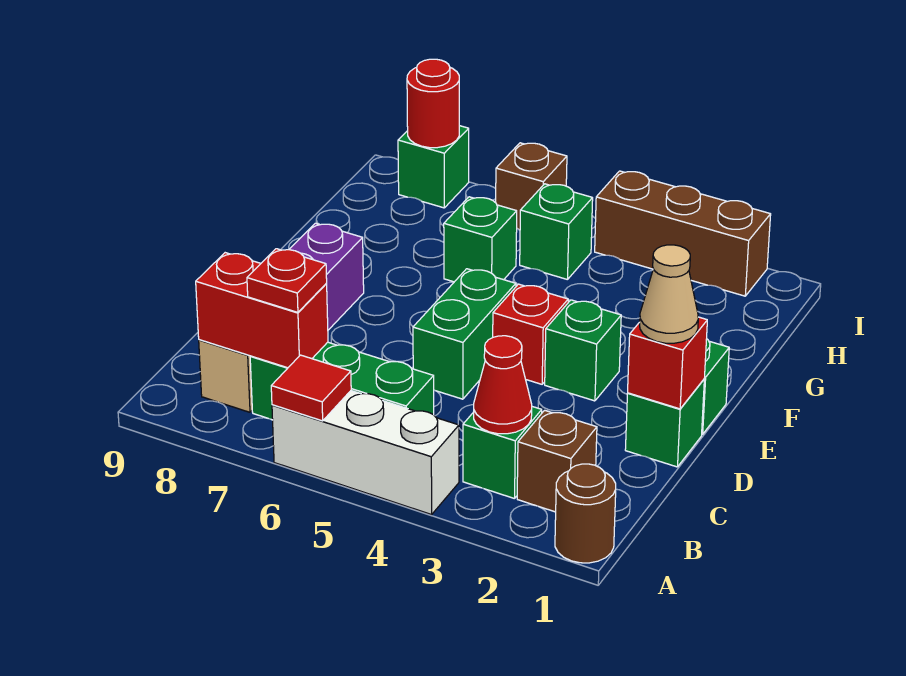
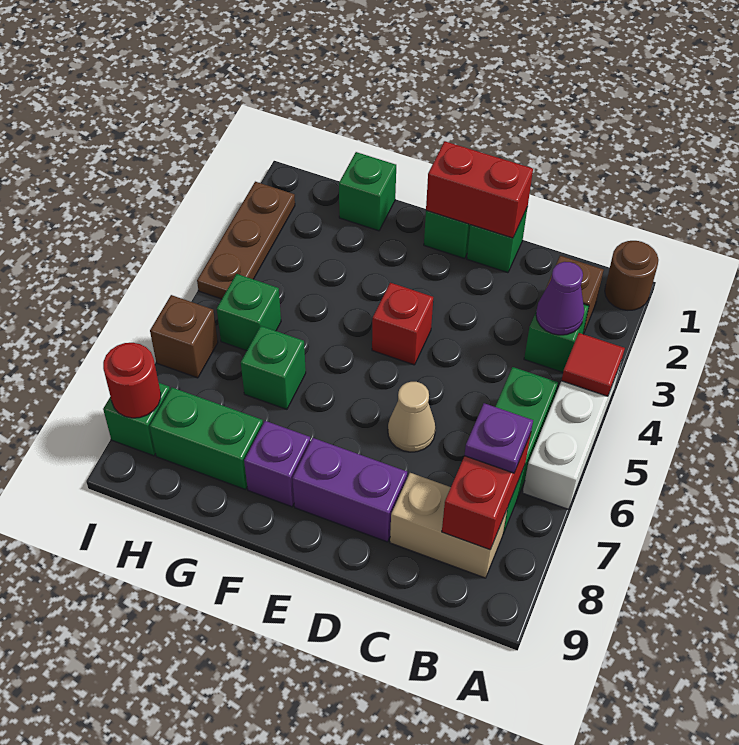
red 1x1 tile [271,355,351,421] -> red 1x1 tile moved to [561,333,625,396]
red 1x1 cone [474,336,532,434] -> purple 1x1 cone [536,262,584,335]
red 1x1 plate [247,249,327,312] -> purple 1x1 plate [464,403,533,473]
red 1x1 brick [628,317,707,409] -> red 1x2 brick [426,141,533,238]
tan 1x1 cone [640,245,698,343] -> tan 1x1 cone moved to [388,382,435,452]
green 1x2 brick [413,269,516,399] -> green 1x2 brick moved to [150,387,263,490]
green 1x1 brick [545,300,621,401] -> green 1x1 brick moved to [339,152,396,231]
none -> purple 1x1 brick [244,421,310,507]
brown 1x3 brick [595,171,771,296] -> brown 1x3 plate [197,182,295,299]

